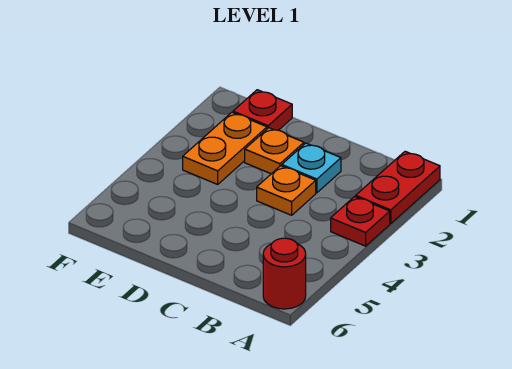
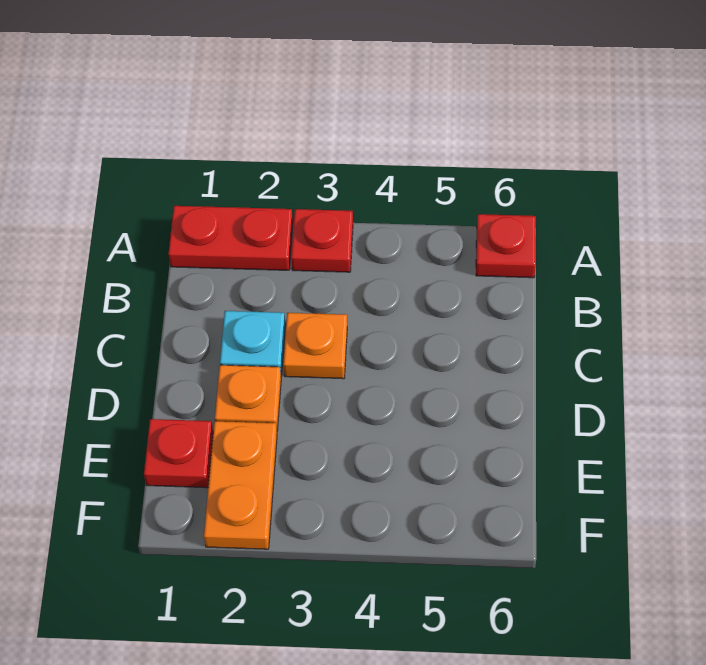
red 1x1 round brick [263,238,306,309] -> red 1x1 plate [476,214,536,278]
orange 1x2 plate [183,112,267,184] -> orange 1x2 plate turned to [204,421,277,549]

